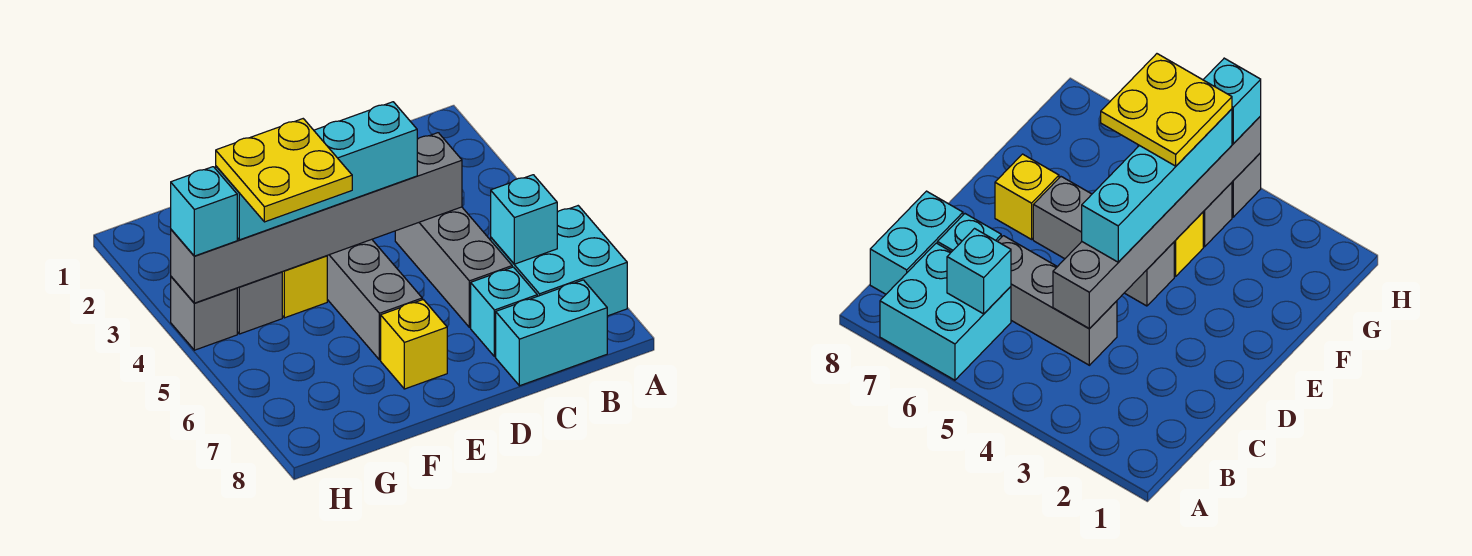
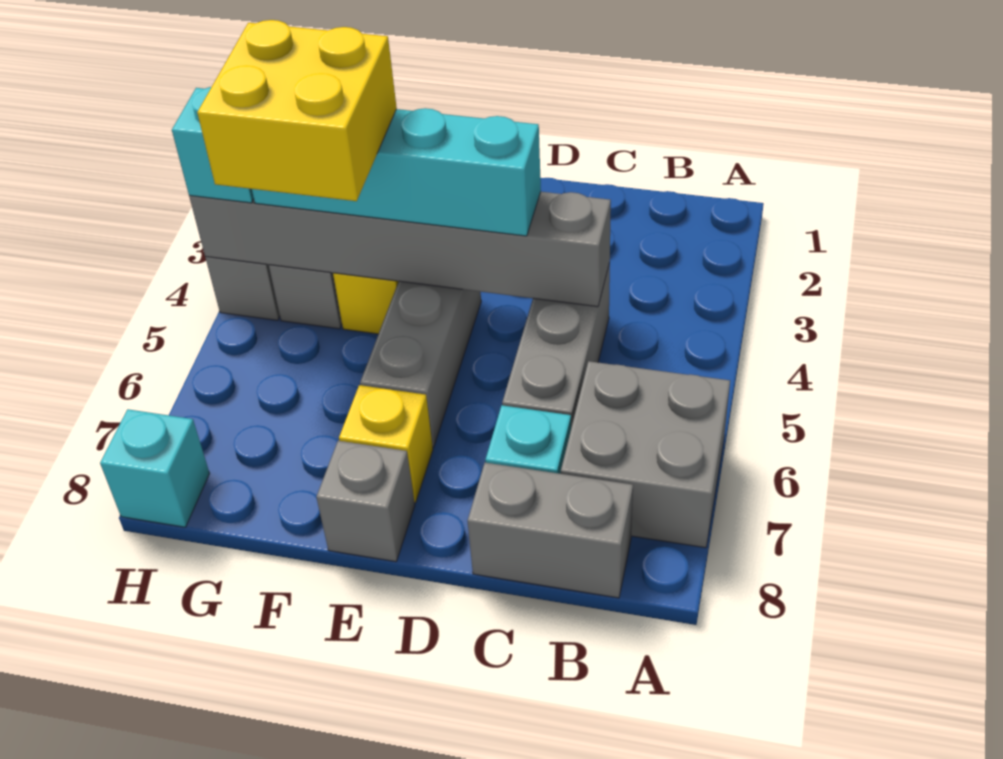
cyan 2x2 brick [491,206,627,316] -> grey 2x2 brick [561,361,730,548]
cyan 1x1 brick [491,175,557,264] -> cyan 1x1 brick moved to [100,409,210,527]
cyan 1x2 brick [496,280,607,386] -> grey 1x2 brick [468,463,633,598]
none -> grey 1x1 brick [316,441,415,562]
yellow 2x2 plate [216,119,352,222] -> yellow 2x2 brick [197,20,397,201]

